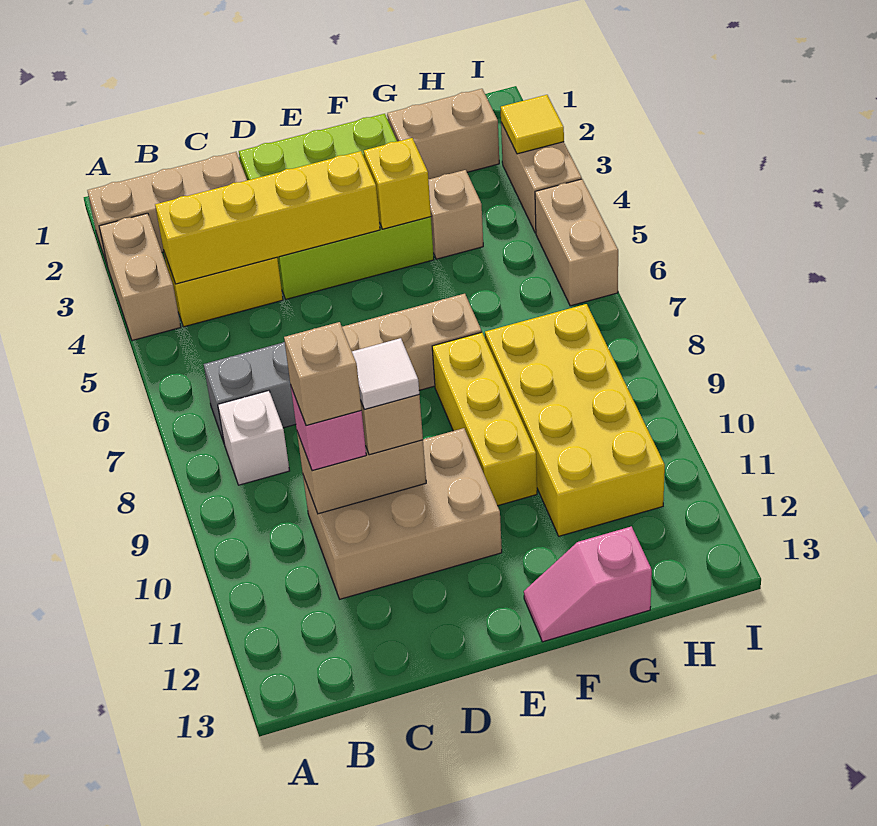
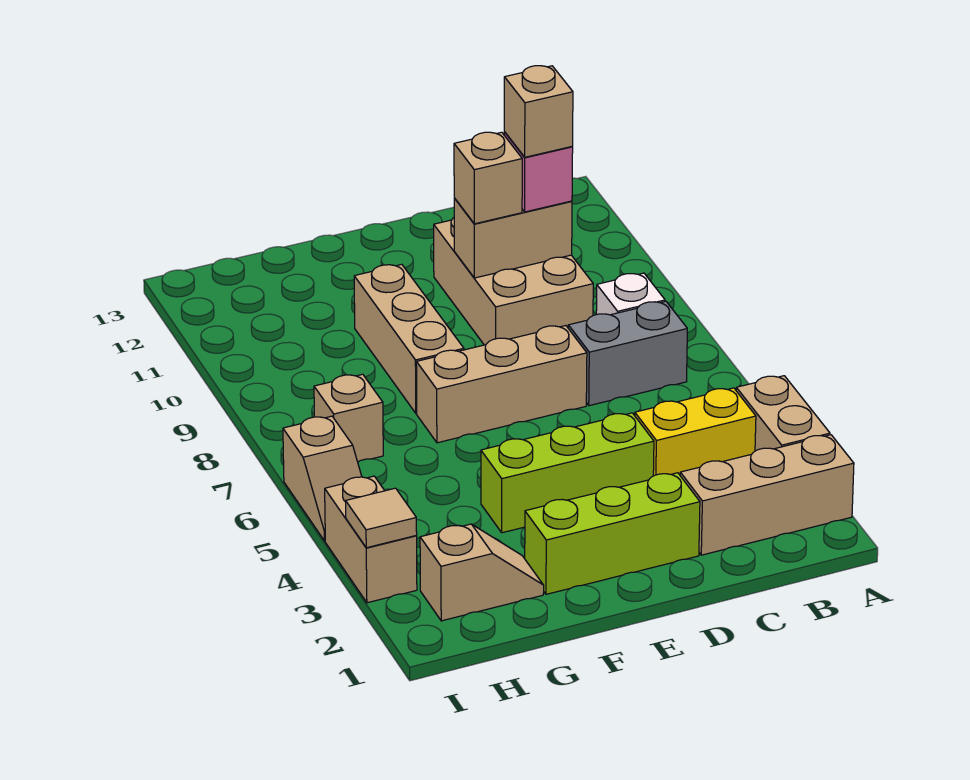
yellow 1x4 brick [155,151,380,284] -> none
tan 2x3 brick [303,428,502,599] -> tan 2x3 brick turned to [434,218,593,345]
white 1x1 tile [352,338,419,409] -> none
yellow 1x1 brick [364,138,431,229] -> none
yellow 1x3 brick [432,332,537,506] -> tan 1x3 brick [354,264,464,413]
pink 1x2 slope [524,526,652,642] -> none
tan 1x2 brick [387,89,499,179] -> tan 1x2 slope [420,524,544,621]
tan 1x1 brick [428,170,483,259] -> tan 1x1 brick moved to [314,374,383,462]
yellow 2x4 brick [485,304,665,536] -> none
yellow 1x1 tile [501,95,564,154] -> tan 1x1 tile [346,488,417,548]
tan 1x2 brick [535,179,618,306] -> tan 1x2 slope [283,416,362,541]

